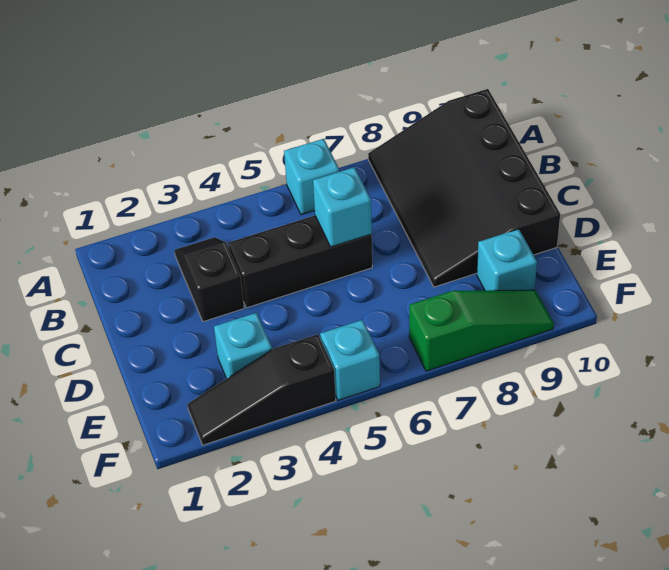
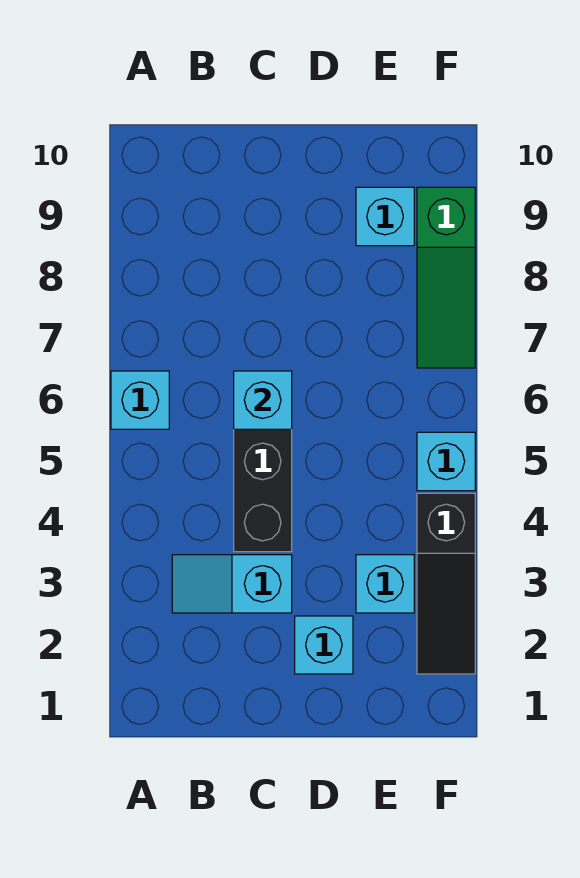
black 3x4 slope [368,89,560,287] -> none
black 1x2 slope [174,237,244,322] -> cyan 1x2 slope [172,555,292,613]
none -> cyan 1x1 brick [295,616,353,674]
green 1x3 slope [409,290,554,371] -> green 1x3 slope turned to [417,187,475,368]

